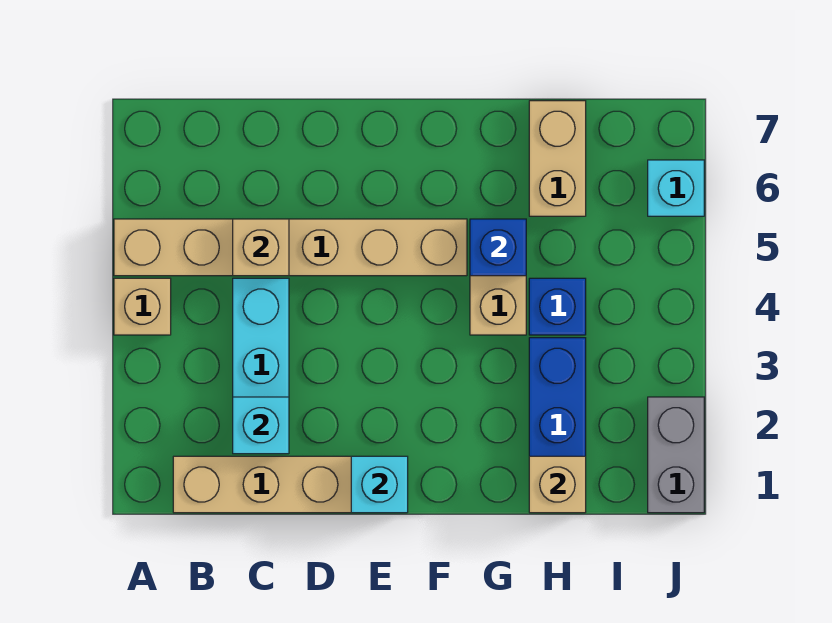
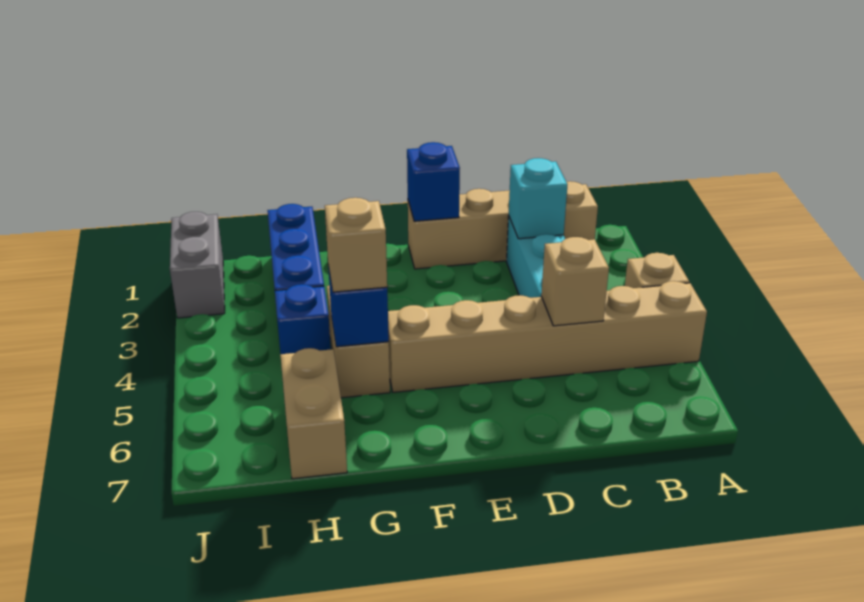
cyan 1x1 brick [351,456,408,513] -> blue 1x1 brick [407,142,460,221]
tan 1x1 brick [529,456,586,513] -> tan 1x1 brick moved to [325,198,387,292]
cyan 1x1 brick [648,160,704,216] -> none

